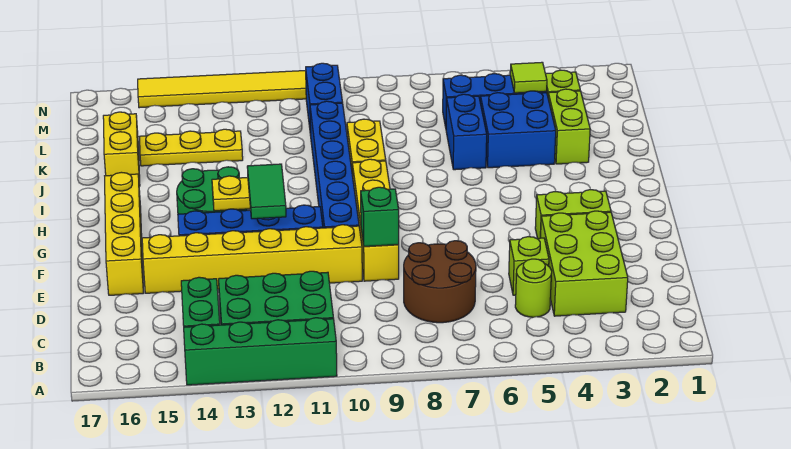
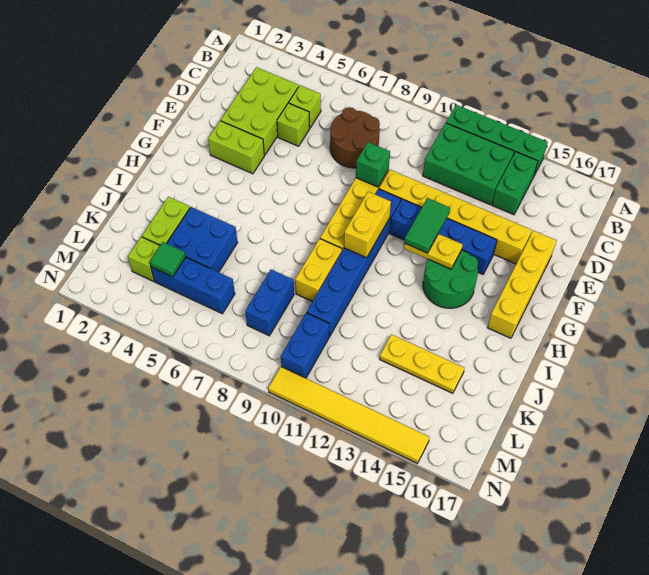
lime 1x1 round brick [515,259,552,317] -> lime 1x1 brick [289,85,321,128]
blue 1x2 brick [446,94,487,170] -> blue 1x2 brick moved to [245,270,294,336]
yellow 1x2 brick [103,112,140,186] -> yellow 1x2 brick moved to [344,191,391,258]
lime 1x1 tile [510,62,547,93] -> green 1x1 tile [150,242,186,277]

